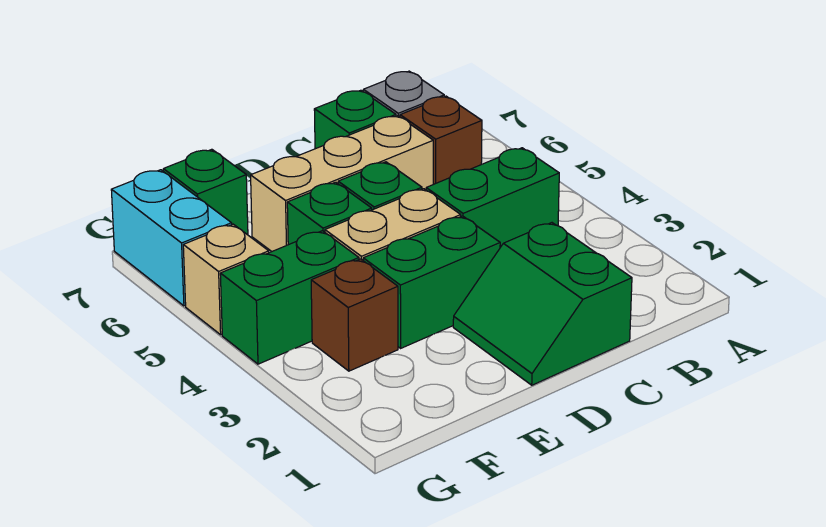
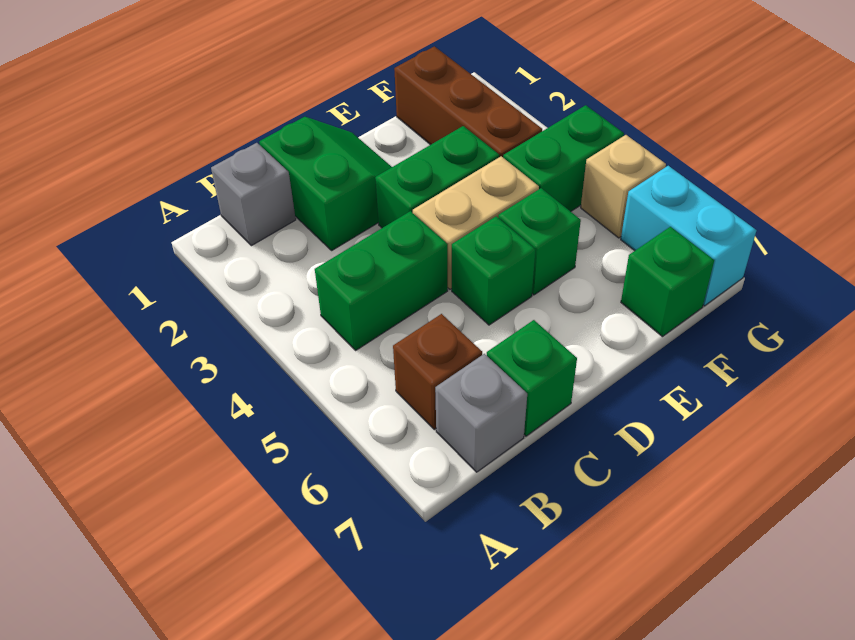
none -> grey 1x1 brick [211,143,296,246]
tan 1x3 brick [251,116,433,252] -> none
brown 1x1 brick [311,259,398,371] -> brown 1x3 brick [394,46,542,157]

